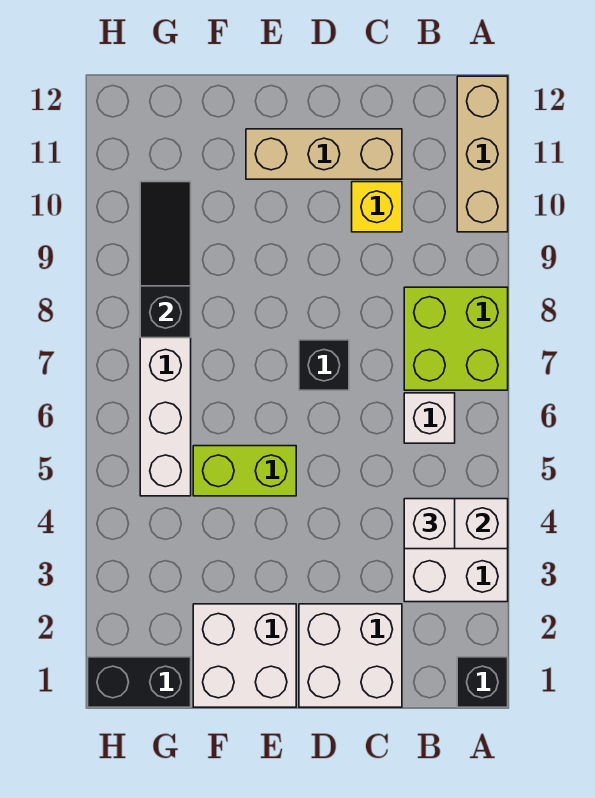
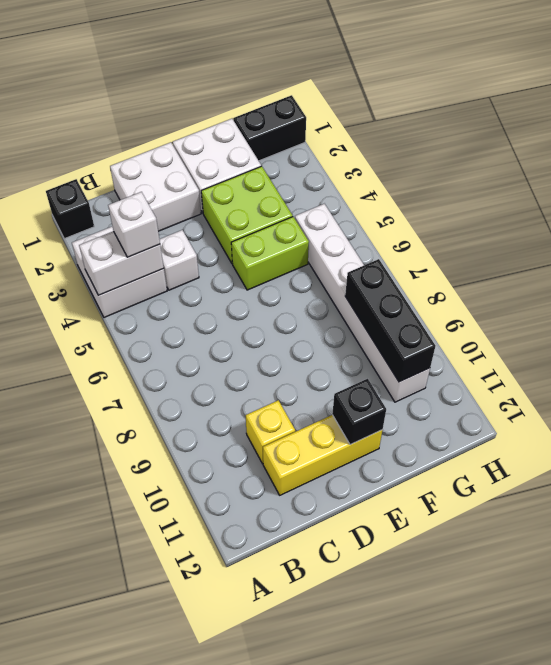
lime 2x2 brick [404,287,508,390] -> lime 2x2 brick moved to [201,166,293,264]
tan 1x3 brick [457,76,508,232] -> none
white 1x1 brick [404,393,455,443] -> white 1x1 brick moved to [159,230,199,290]
tan 1x3 brick [246,129,402,179] -> yellow 1x3 brick [263,415,383,495]
black 1x1 brick [299,340,349,390] -> black 1x1 brick moved to [332,379,386,445]
black 1x3 slope [140,182,191,338] -> black 1x3 brick [345,259,436,382]

